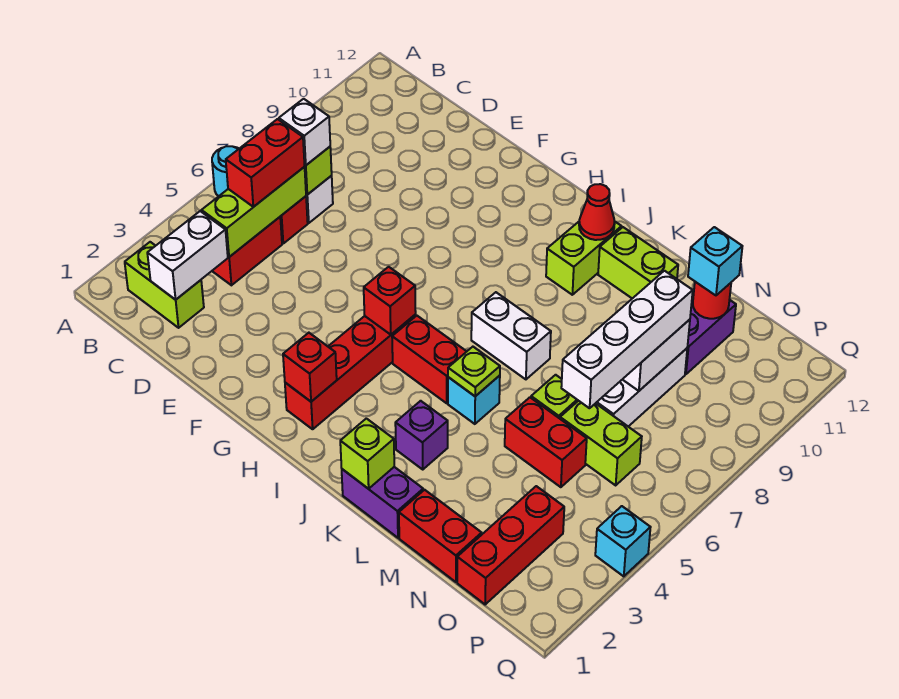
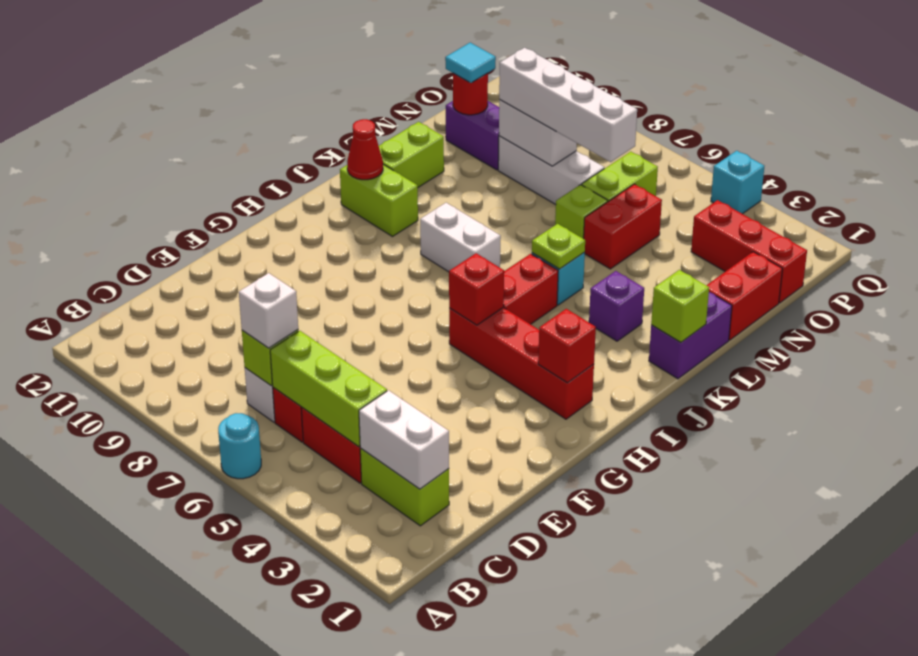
lime 1x2 brick [125,242,204,328] -> lime 1x2 brick turned to [360,448,449,526]
red 1x2 brick [226,119,305,207] -> none
white 1x2 brick [471,292,551,379] -> white 1x2 brick turned to [420,203,501,272]
cyan 1x1 brick [688,227,742,295] -> cyan 1x1 tile [445,43,496,83]

